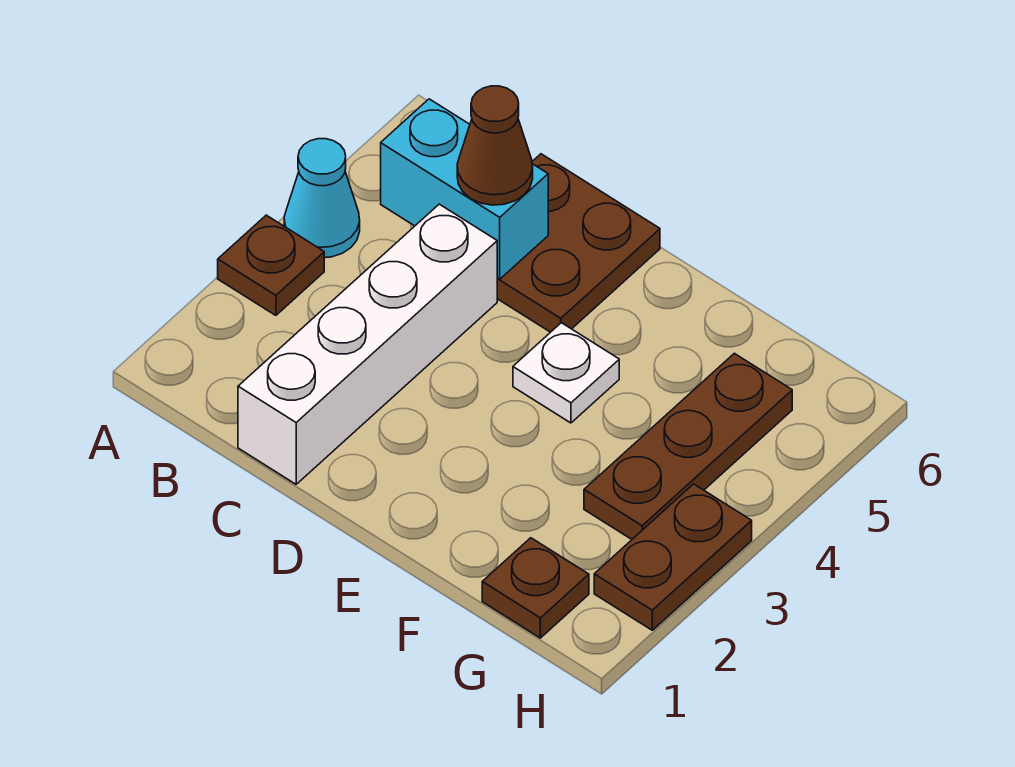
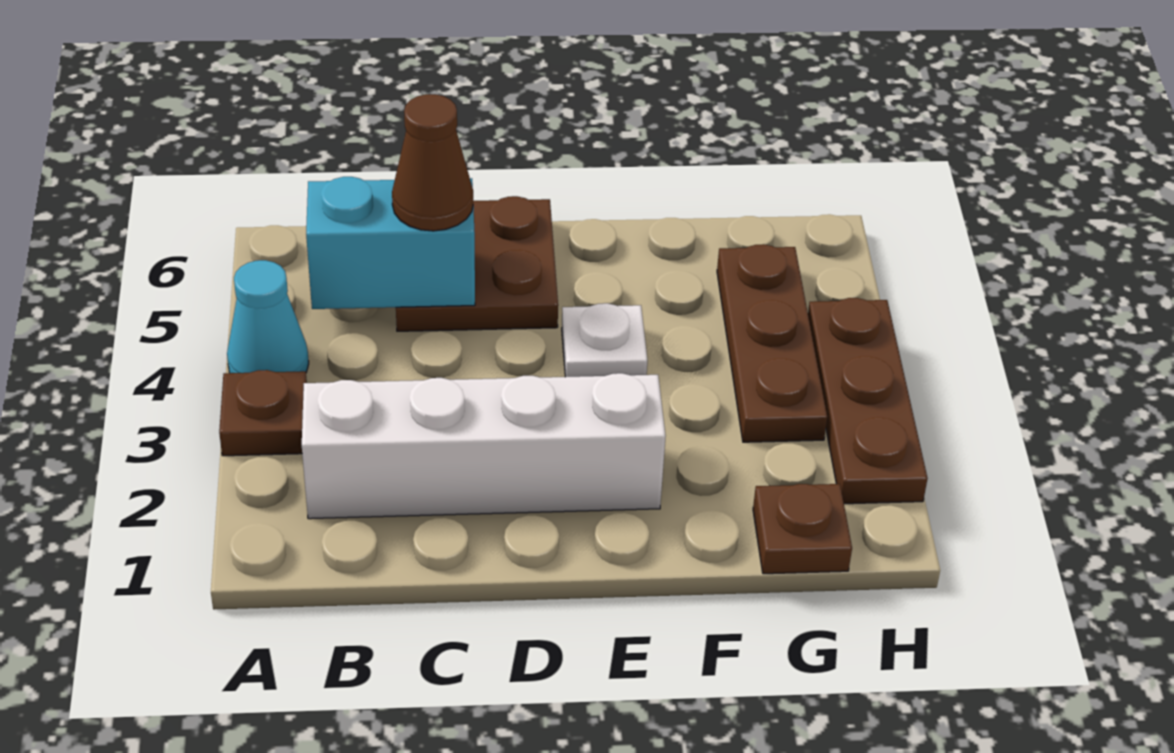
white 1x4 brick [238,204,497,484] -> white 1x4 brick turned to [302,373,666,519]
brown 1x2 plate [594,484,752,630] -> brown 1x3 plate [808,298,928,504]

